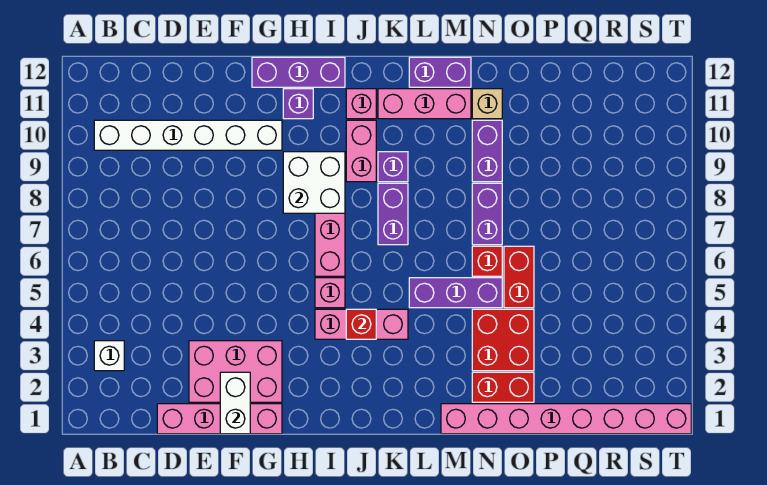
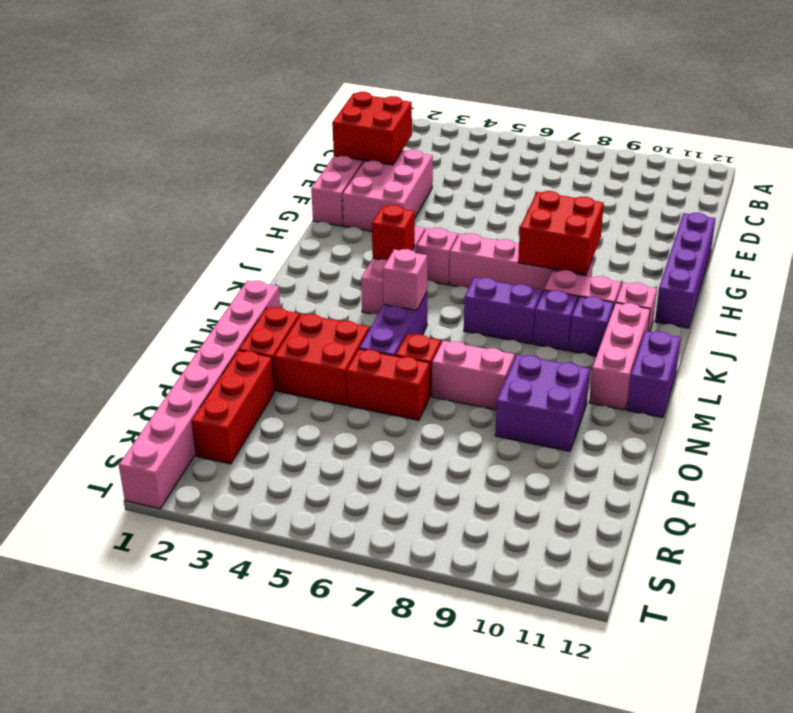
white 1x1 brick [94,341,124,371] -> none
white 1x6 brick [94,120,282,150] -> none
none -> red 2x2 brick [332,92,412,165]
white 1x2 brick [220,372,250,434] -> none
purple 1x3 brick [252,57,345,87] -> purple 1x4 brick [655,213,716,328]
white 2x2 brick [283,152,345,213] -> red 2x2 brick [518,191,604,275]
purple 1x1 brick [283,89,313,119] -> purple 1x1 brick moved to [569,297,614,356]
none -> pink 1x1 brick [383,249,427,310]
purple 1x2 brick [472,183,502,245] -> pink 1x2 brick [432,341,515,410]
purple 1x2 brick [472,120,502,182] -> purple 2x2 brick [495,355,590,451]
tan 1x1 brick [472,89,502,119] -> none
none -> red 1x3 brick [192,350,275,464]

